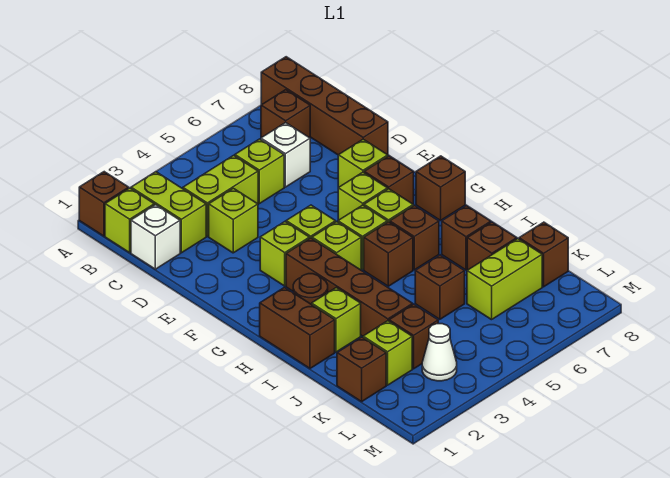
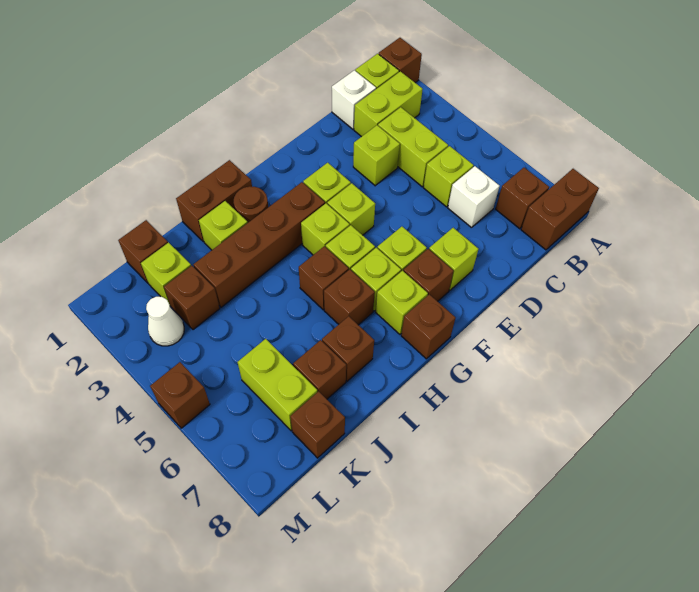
brown 1x4 brick [261,57,388,155] -> brown 1x2 brick [521,169,599,250]
none -> lime 1x1 brick [376,271,428,334]
brown 1x1 brick [415,255,465,319] -> brown 1x1 brick moved to [150,362,210,428]

